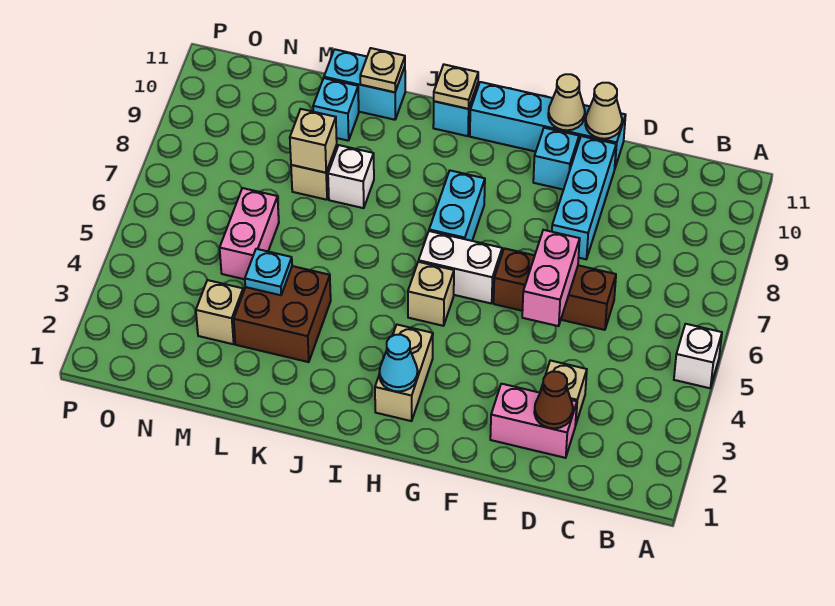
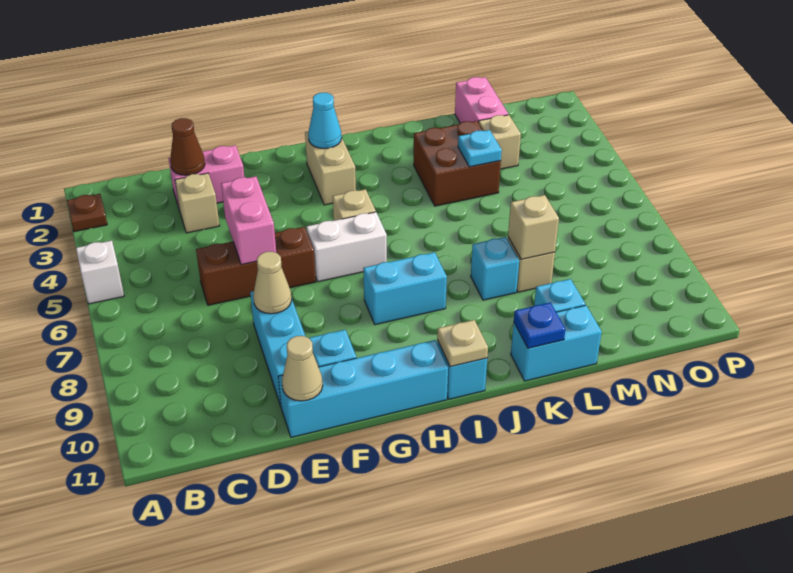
none -> brown 1x1 plate [67,194,107,232]
tan 1x1 cone [548,74,585,130] -> tan 1x1 cone moved to [253,252,292,314]
cyan 1x2 brick [429,171,485,241] -> cyan 1x2 brick turned to [363,252,447,325]
white 1x1 brick [328,145,374,208] -> cyan 1x1 brick [471,237,519,300]
tan 1x1 plate [360,48,405,92] -> blue 1x1 plate [514,302,565,348]
pink 1x2 brick [220,188,279,279] -> pink 1x2 brick moved to [455,77,508,123]

